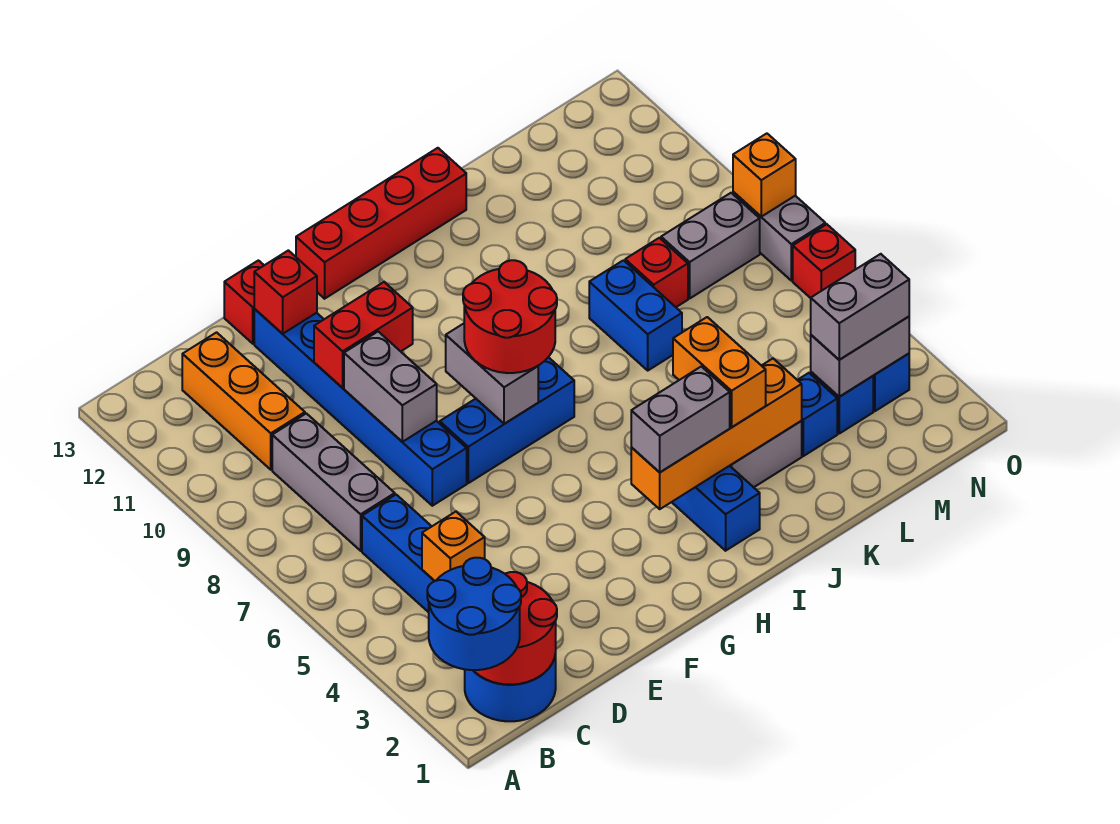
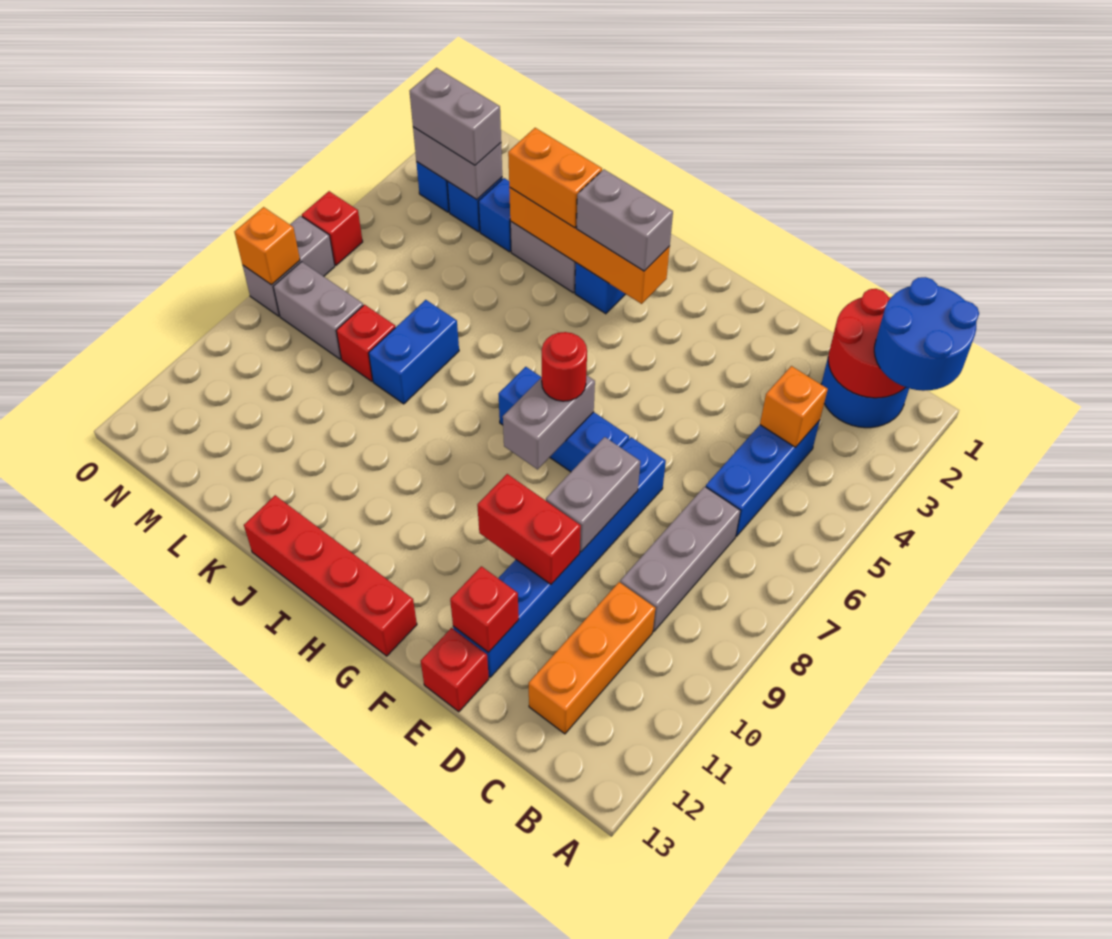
red 2x2 round brick [463,260,557,373] -> red 1x1 round brick [542,332,587,401]
orange 1x2 brick [673,317,766,427] -> orange 1x2 brick turned to [508,128,602,228]

